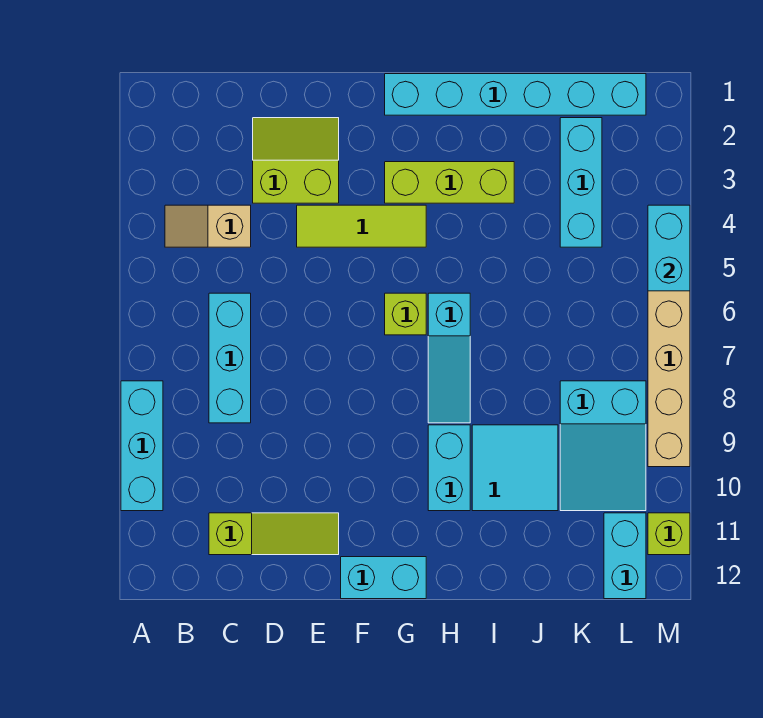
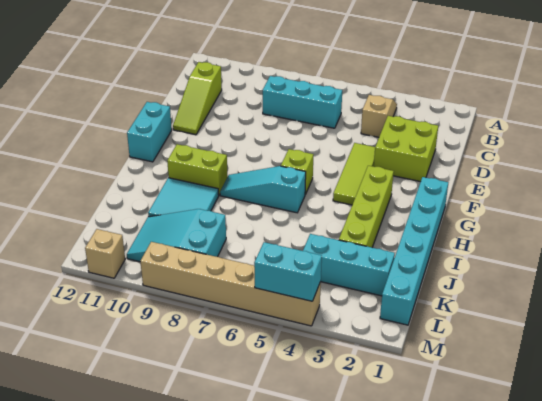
cyan 1x3 brick [121,381,163,511] -> none
lime 2x2 slope [253,118,339,203] -> lime 2x2 brick [374,116,438,182]
lime 1x3 brick [385,162,514,203] -> lime 1x4 brick [339,166,394,247]
cyan 1x2 brick [428,425,470,511] -> lime 1x2 brick [167,144,228,195]
cyan 1x2 brick [604,513,646,599] -> none
lime 1x1 brick [648,513,690,555] -> tan 1x1 brick [85,229,125,278]

